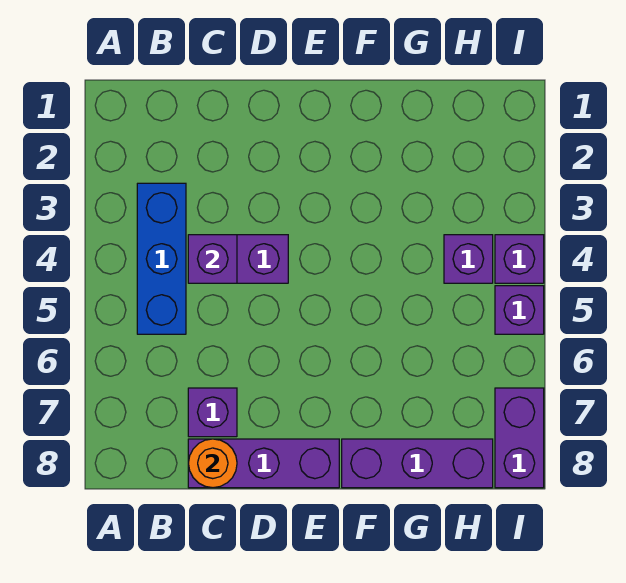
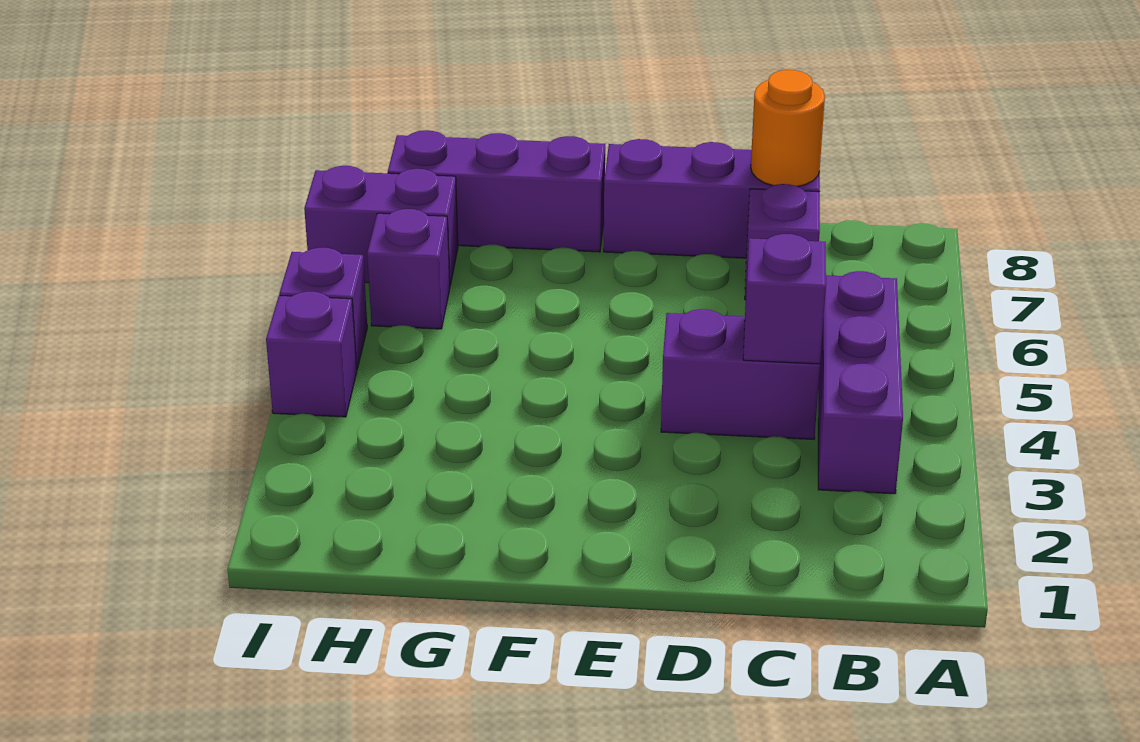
blue 1x3 brick [137,183,186,334] -> purple 1x3 brick [818,271,903,494]
purple 1x1 brick [444,235,493,283] -> purple 1x1 brick moved to [367,209,450,329]
purple 1x2 brick [495,388,544,488] -> purple 1x2 brick turned to [304,166,458,285]

